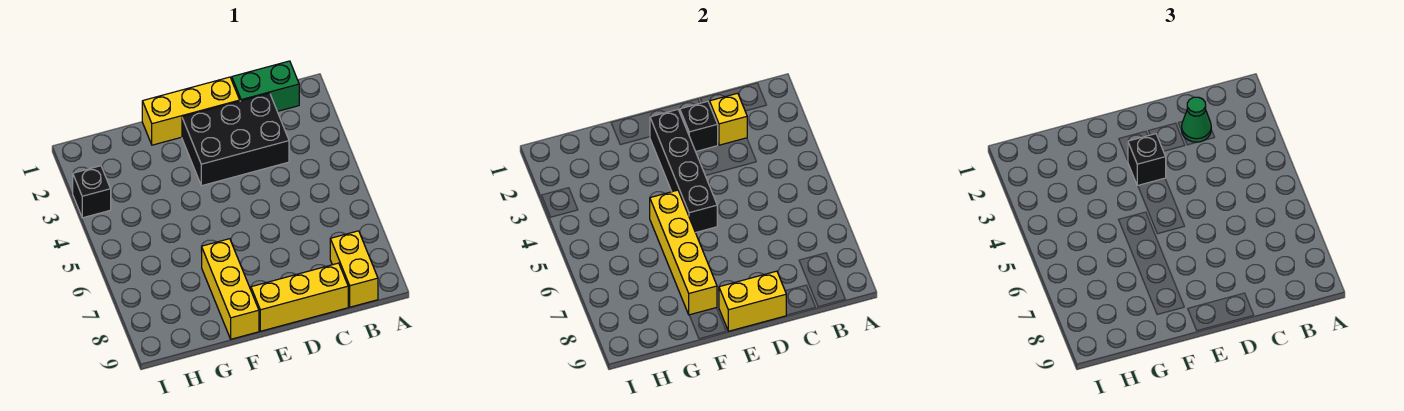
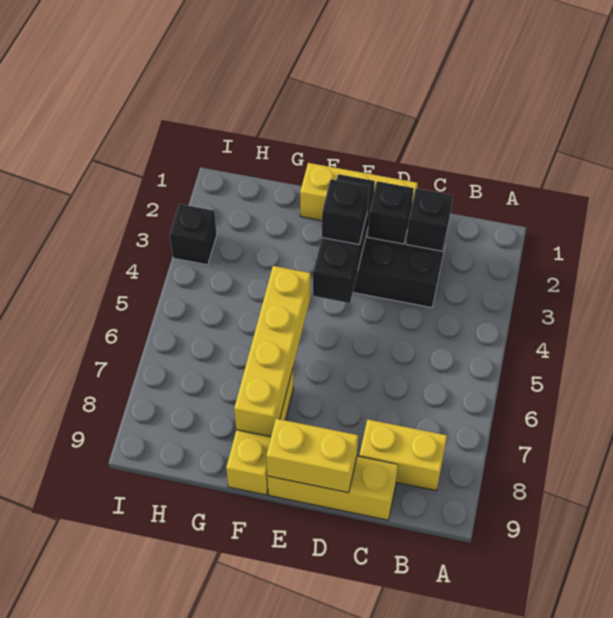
green 1x2 brick [232,61,299,111] -> none
yellow 1x2 brick [330,231,378,307] -> yellow 1x2 brick turned to [359,419,447,491]
yellow 1x1 brick [709,93,747,145] -> black 1x1 brick [406,188,453,251]
green 1x1 cone [1182,97,1211,142] -> none
black 1x4 brick [650,110,717,233] -> black 1x3 brick [313,174,375,303]

